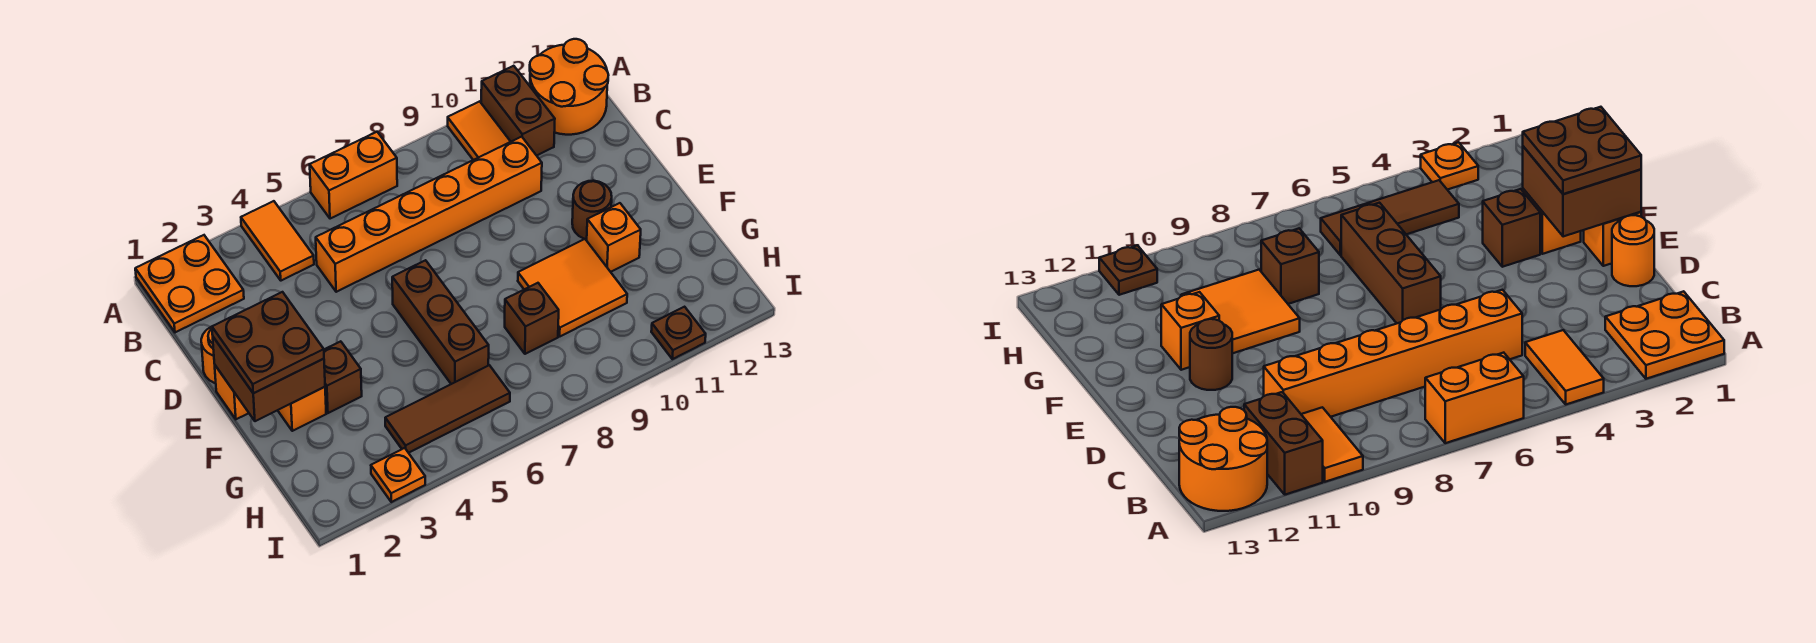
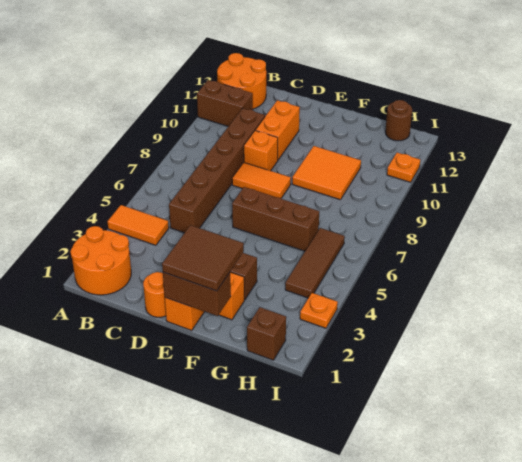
orange 2x2 plate [135,235,244,332] -> orange 2x2 round brick [70,226,131,295]
orange 1x2 brick [310,132,397,219] -> orange 1x2 brick moved to [255,100,300,160]
orange 1x2 tile [448,101,511,160] -> orange 1x2 tile moved to [232,162,291,198]
orange 1x6 brick [316,137,542,292] -> brown 1x6 brick [169,108,265,233]
brown 2x2 brick [213,337,325,421] -> brown 1x2 brick [163,272,231,316]
brown 2x2 plate [212,292,324,393] -> brown 2x2 tile [162,225,244,291]
brown 1x1 round brick [572,181,612,239] -> brown 1x1 round brick moved to [385,100,412,141]
orange 1x1 brick [587,203,641,272] -> orange 1x1 brick moved to [244,131,278,171]
brown 1x1 brick [505,283,559,354] -> brown 1x1 brick moved to [247,307,286,360]
brown 1x1 plate [651,307,706,359] -> orange 1x1 plate [387,153,420,182]

